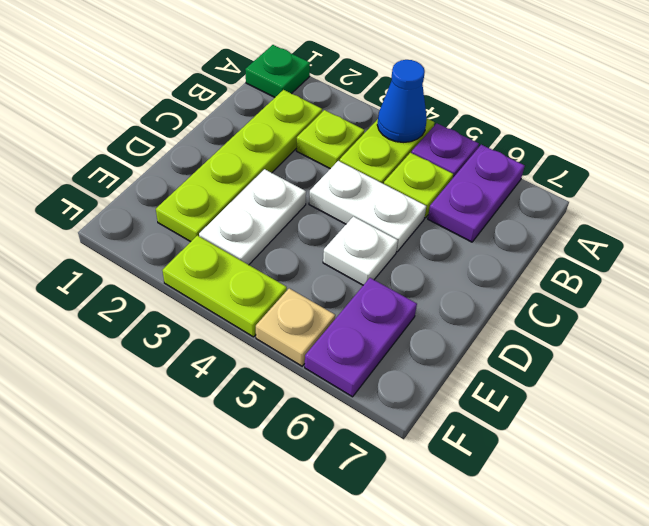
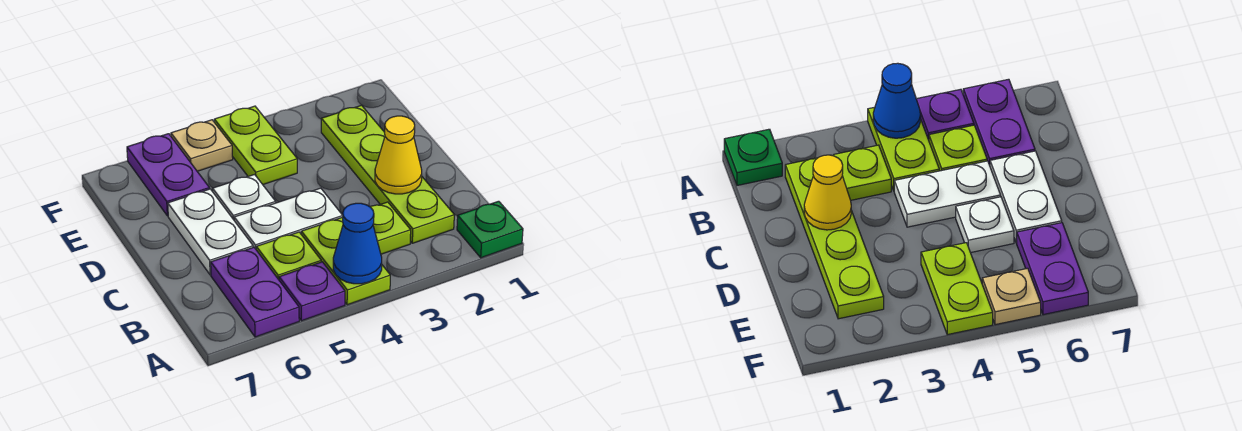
none -> yellow 1x1 cone [375,116,422,194]
white 1x2 plate [199,169,306,265] -> white 1x2 plate moved to [168,189,253,275]
lime 1x2 plate [162,235,287,337] -> lime 1x2 plate turned to [214,106,297,184]

